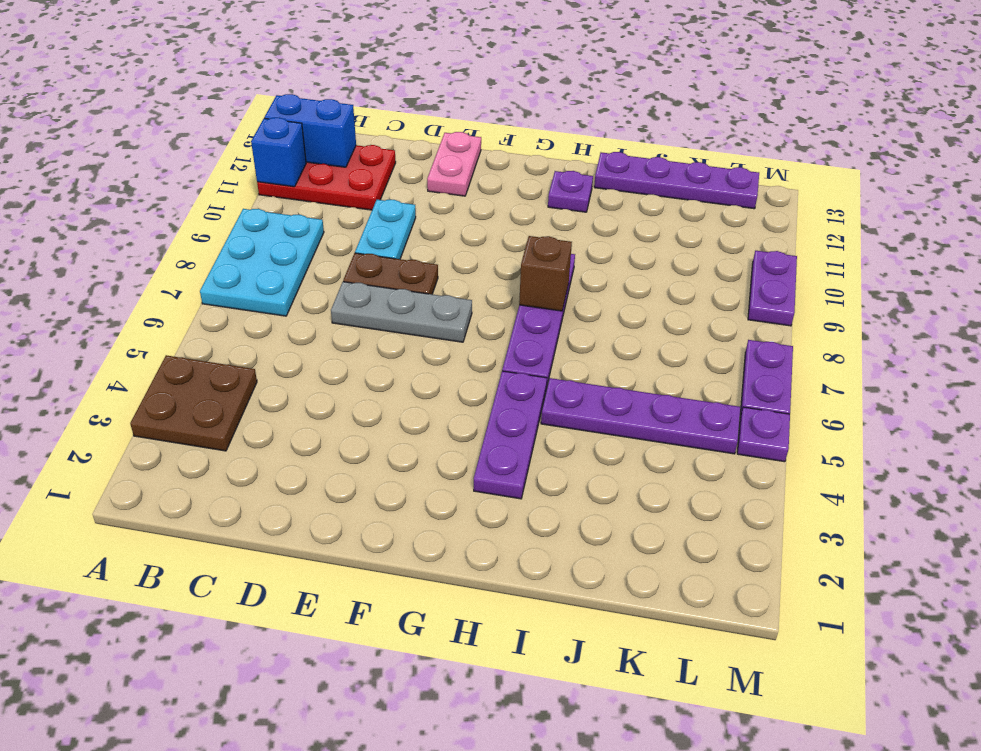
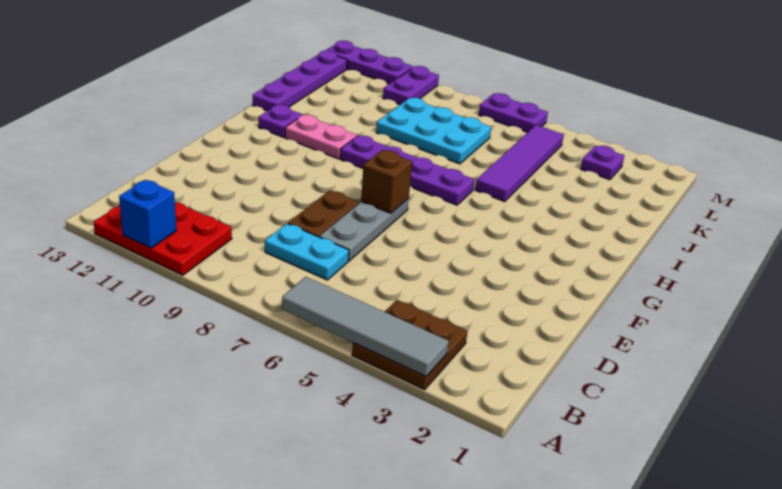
none -> grey 1x4 tile [282,277,449,377]
cyan 2x3 plate [200,209,324,316] -> cyan 2x3 plate moved to [376,98,491,164]
red 2x3 plate [257,145,396,210] -> red 2x3 plate turned to [94,202,232,275]
blue 1x2 brick [264,94,356,167] -> none
cyan 1x2 plate [355,200,416,259] -> cyan 1x2 plate moved to [265,224,349,280]
pink 1x2 plate [427,132,481,196] -> pink 1x2 plate moved to [285,115,357,159]
purple 1x3 plate [474,371,547,499] -> purple 1x3 plate moved to [325,41,413,84]
brown 1x1 brick [519,236,572,311] -> brown 1x1 brick moved to [361,150,412,213]
purple 1x4 plate [541,378,741,454] -> purple 1x4 tile [475,125,564,202]
purple 1x1 plate [737,407,790,462] -> purple 1x1 plate moved to [581,145,624,180]
purple 1x2 plate [748,251,797,326] -> purple 1x2 plate turned to [383,66,439,105]

